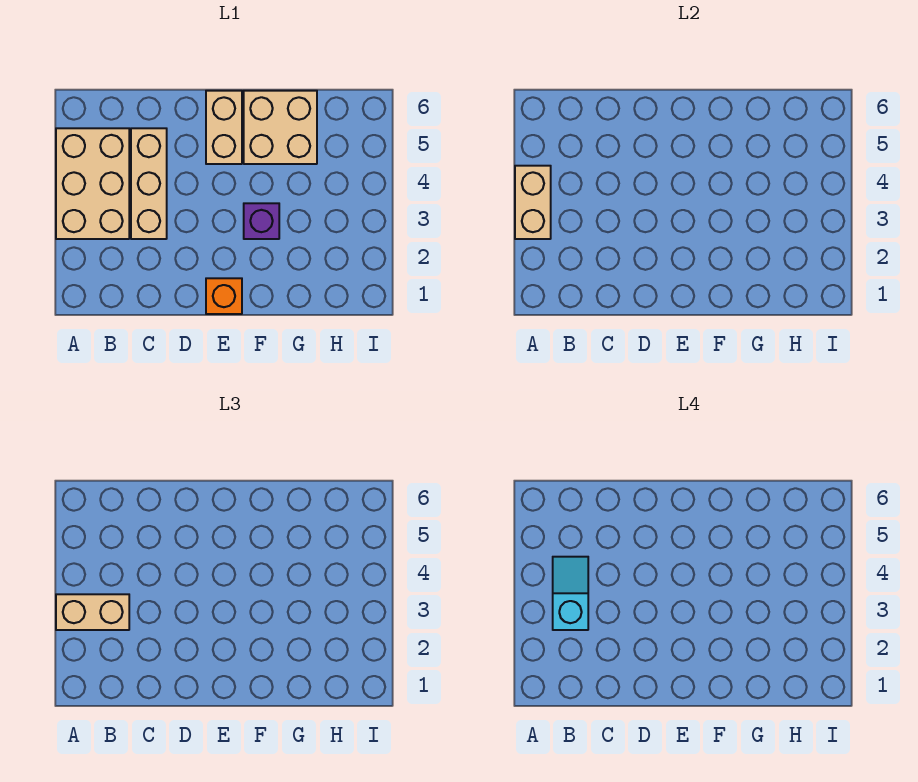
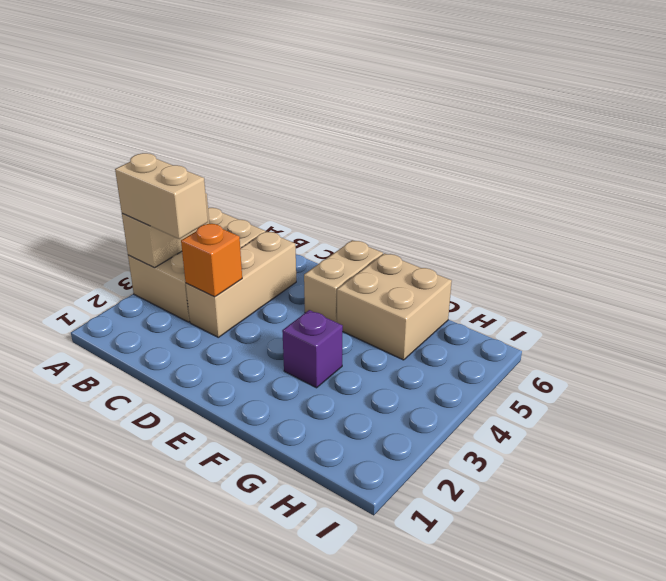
cyan 1x2 slope [553,557,588,630] -> none
orange 1x1 brick [206,278,242,314] -> orange 1x1 brick moved to [181,223,242,297]

